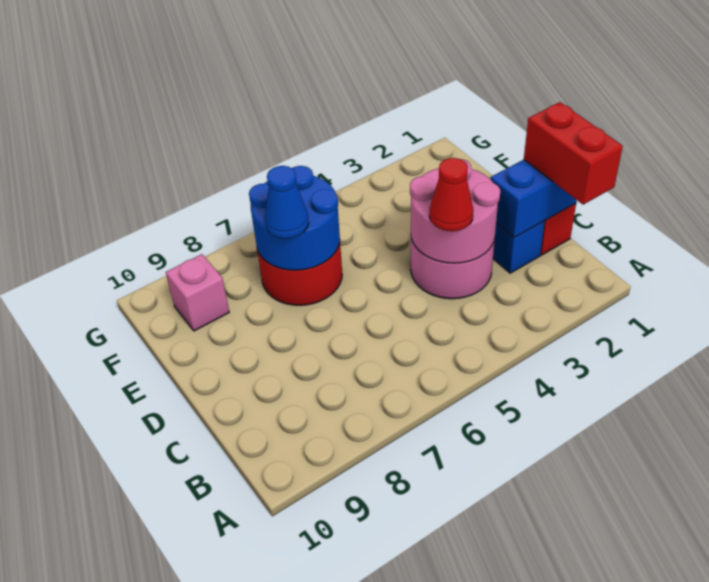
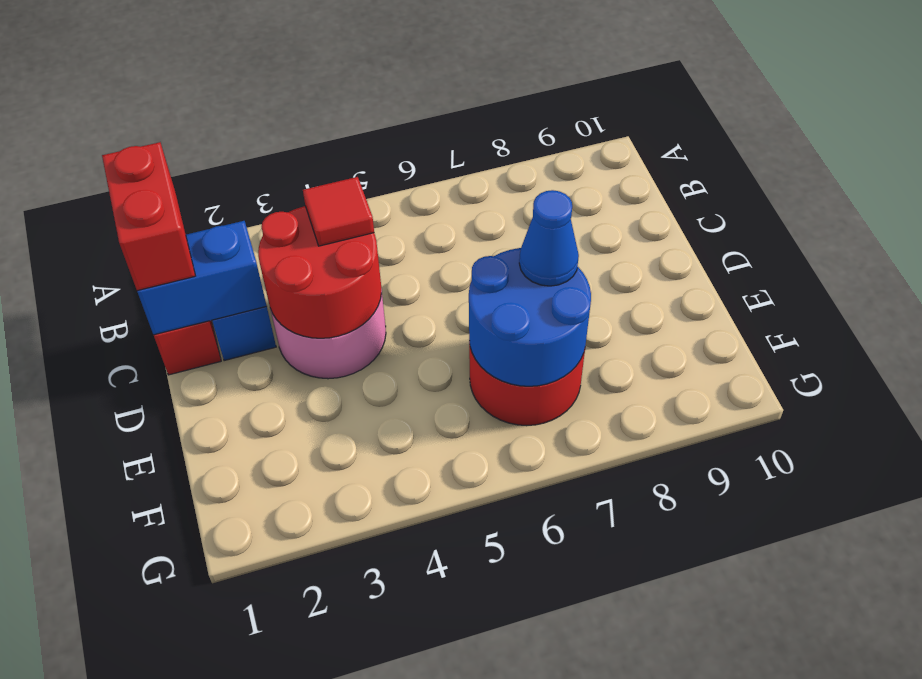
pink 2x2 round brick [410,159,500,263] -> red 2x2 round brick [258,206,381,338]
red 1x1 cone [429,158,473,231] -> red 1x1 tile [303,177,374,246]
pink 1x1 brick [166,254,229,331] -> none

